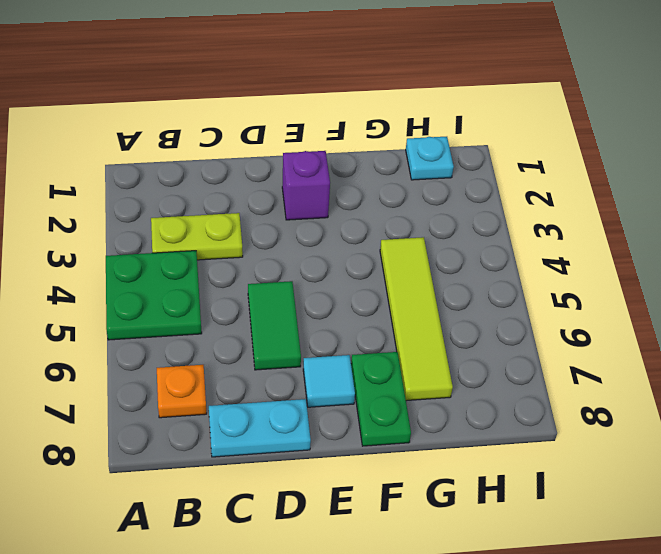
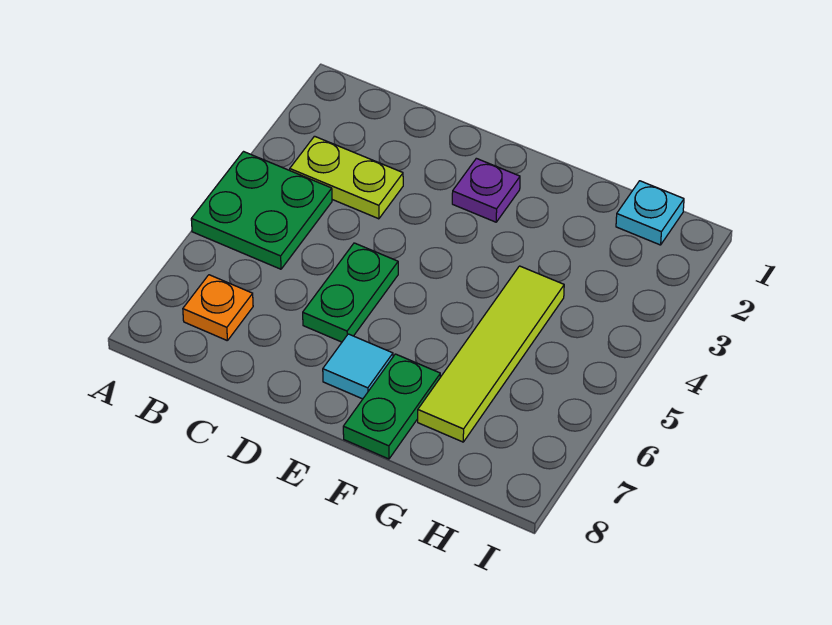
cyan 1x2 plate [209,399,311,457] -> none
green 1x2 tile [248,281,301,370] -> green 1x2 plate [303,243,398,342]
purple 1x1 brick [282,151,330,220] -> purple 1x1 plate [452,158,520,222]

